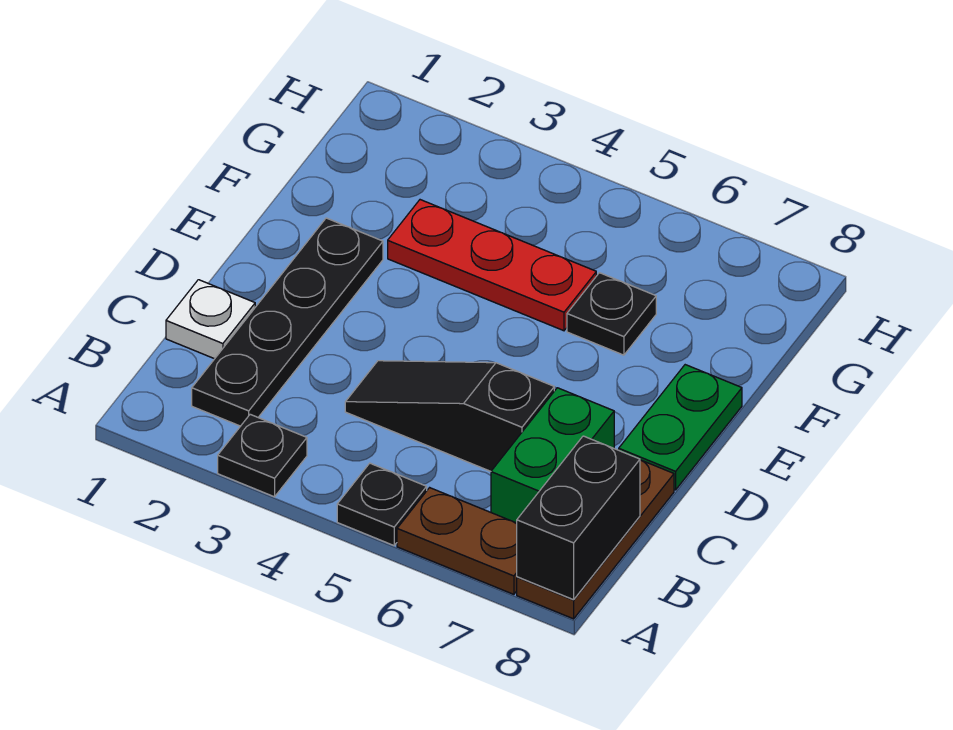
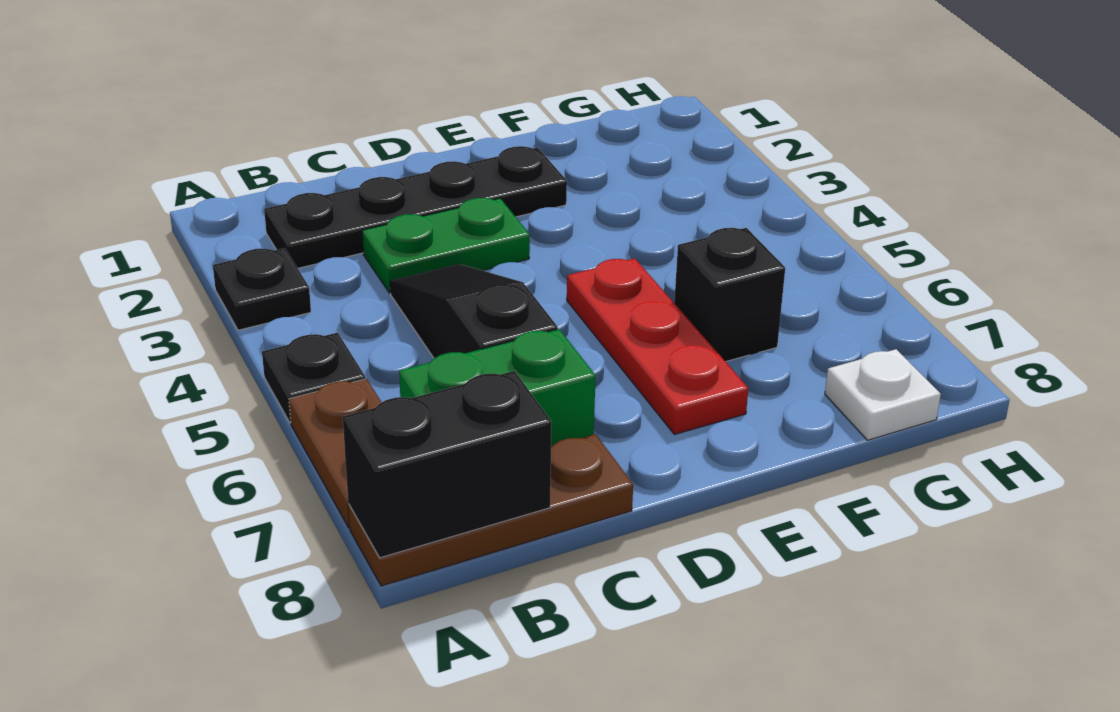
white 1x1 plate [166,280,255,359] -> white 1x1 plate moved to [825,349,941,440]
green 1x2 plate [619,365,742,490] -> green 1x2 plate moved to [362,198,530,293]
red 1x3 plate [388,200,596,331] -> red 1x3 plate moved to [567,258,748,434]
black 1x1 plate [567,273,656,355] -> black 1x1 brick [674,228,785,362]

